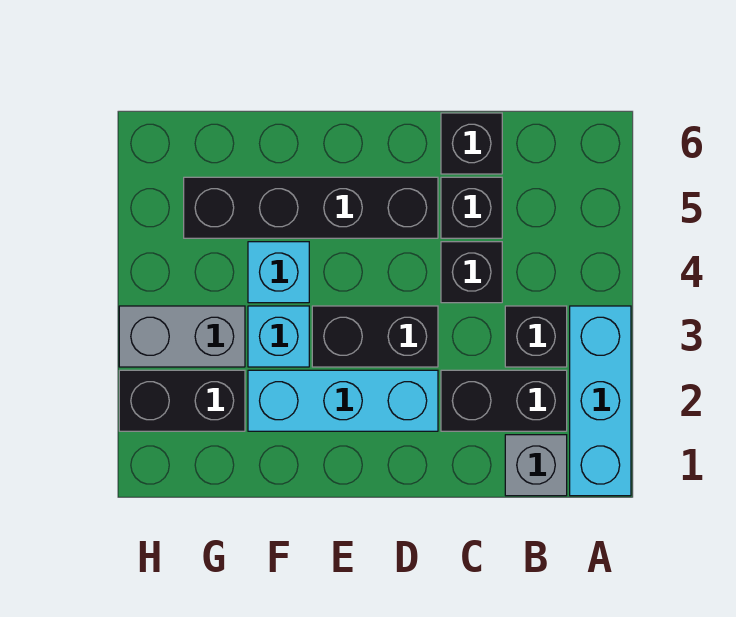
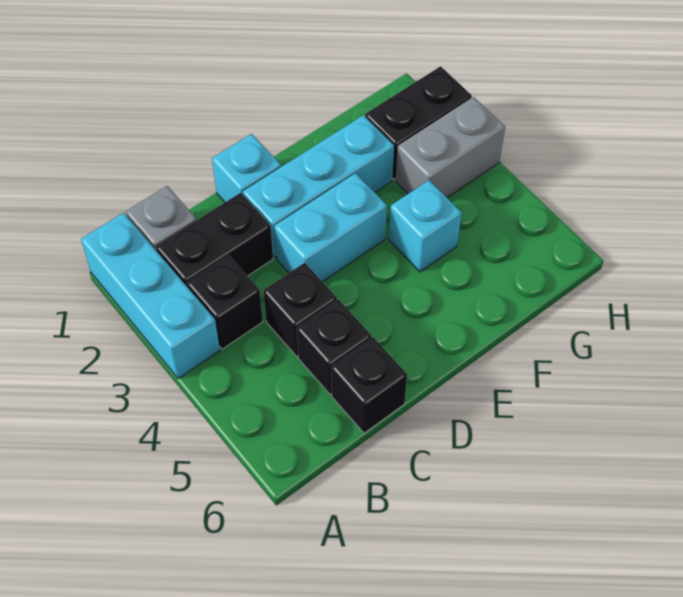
black 1x2 brick [312,306,438,367] -> cyan 1x2 brick [274,173,387,282]
black 1x4 brick [184,177,438,238] -> none
cyan 1x1 brick [248,306,309,367] -> cyan 1x1 brick moved to [212,134,281,202]

